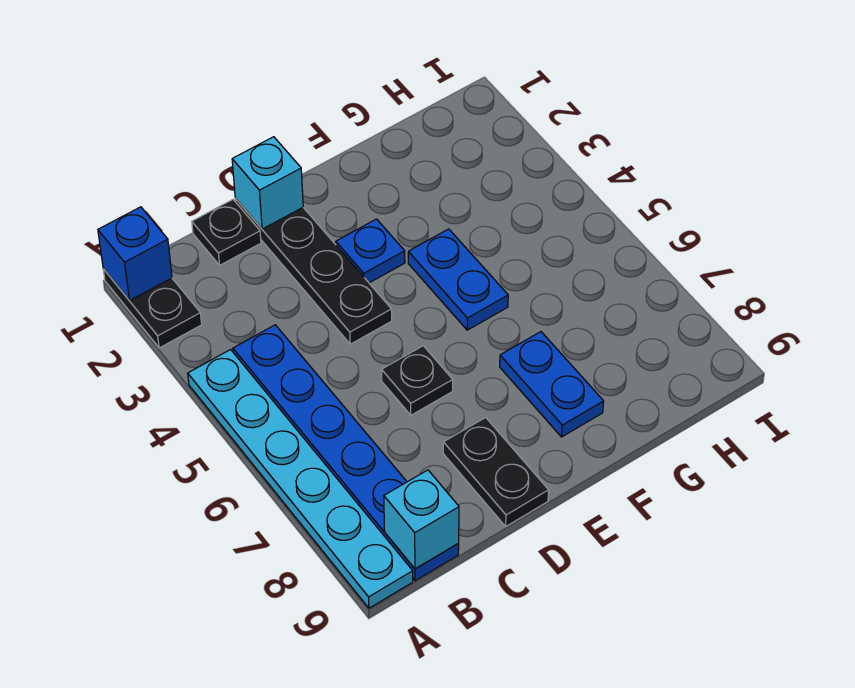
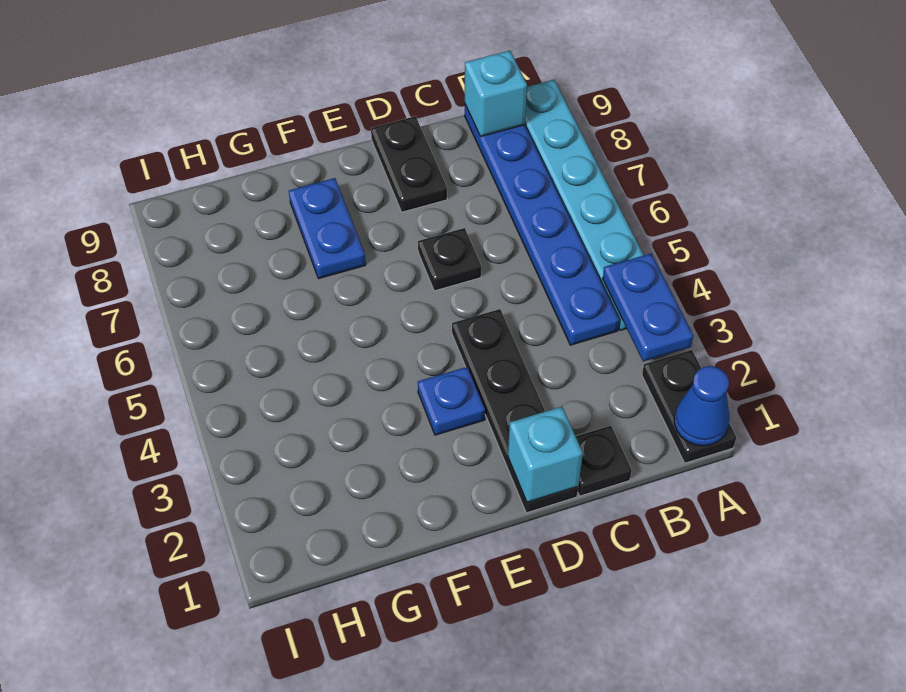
blue 1x1 brick [98,207,172,301] -> blue 1x1 cone [674,366,729,446]
blue 1x2 plate [408,229,508,330] -> blue 1x2 plate moved to [603,254,693,361]

